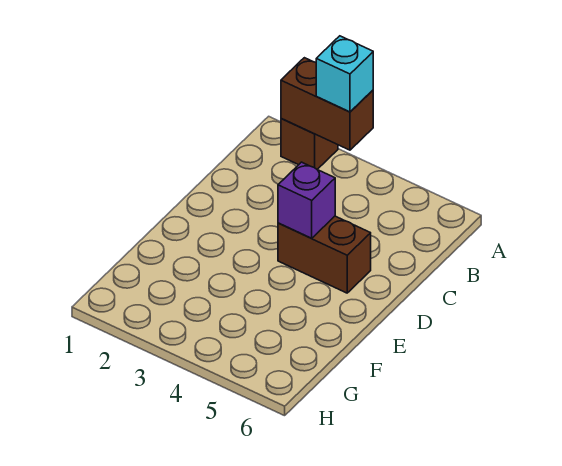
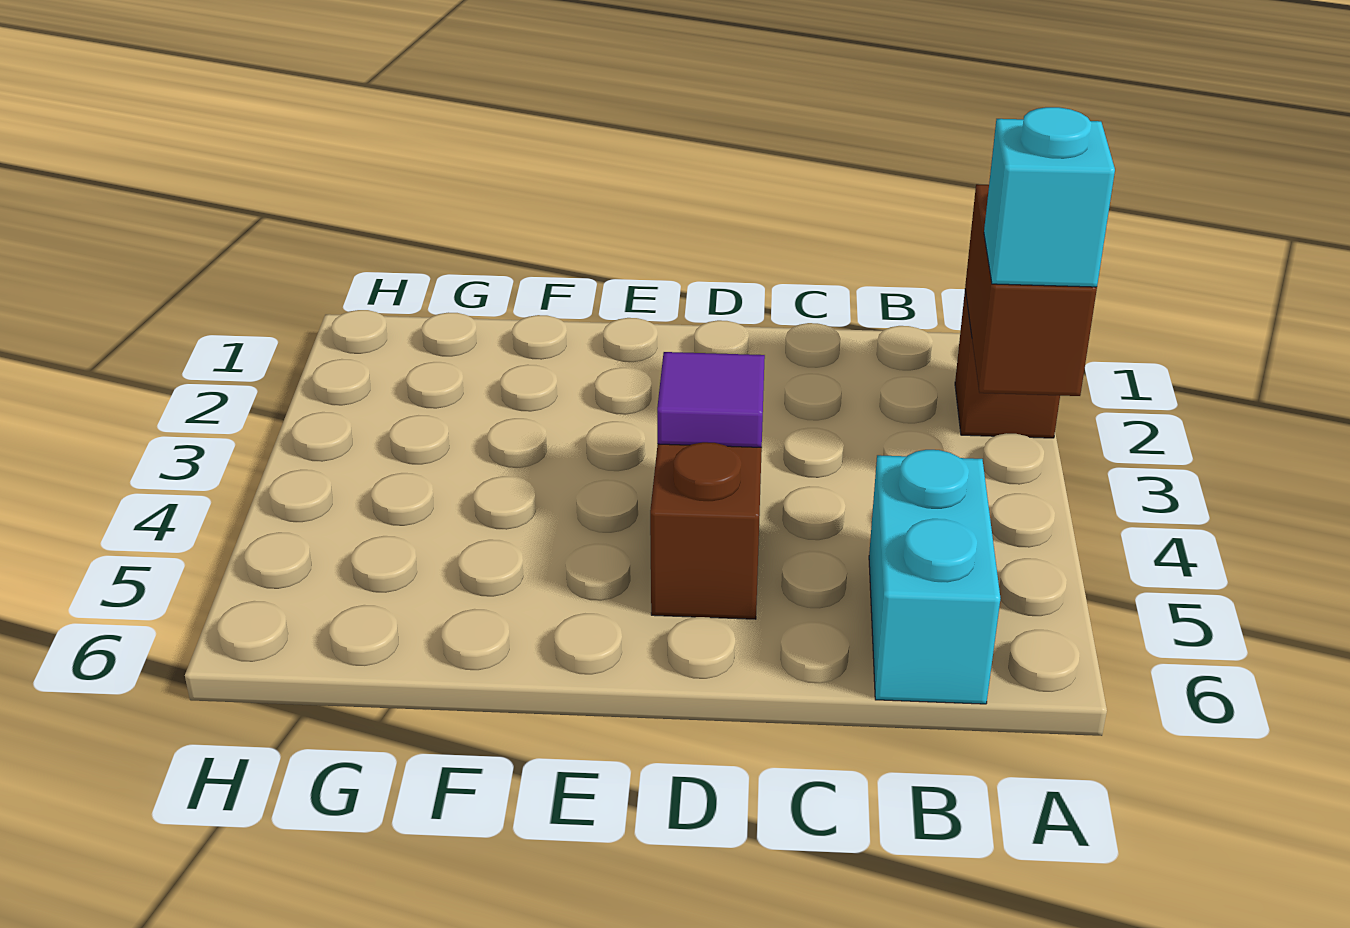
none -> cyan 1x2 brick [869,450,1000,704]
purple 1x1 brick [278,162,335,238] -> purple 1x1 tile [657,352,765,447]

